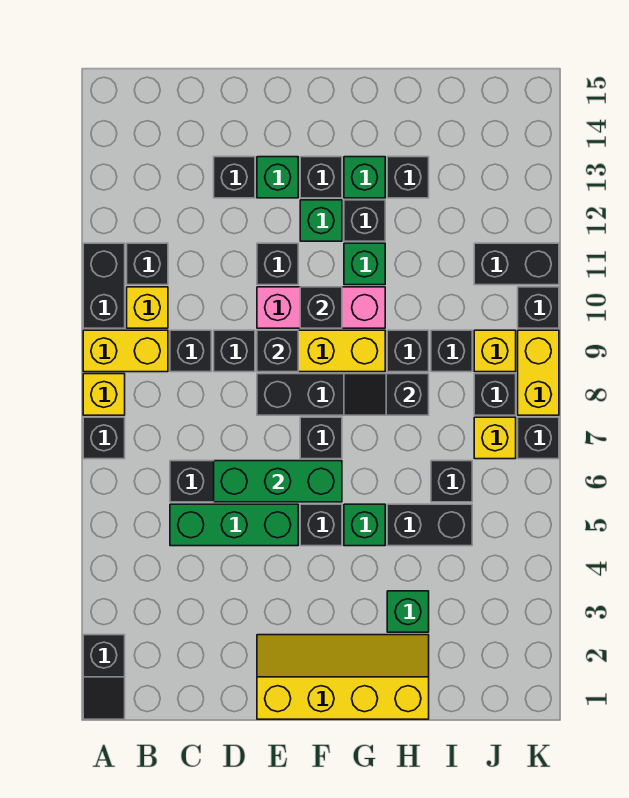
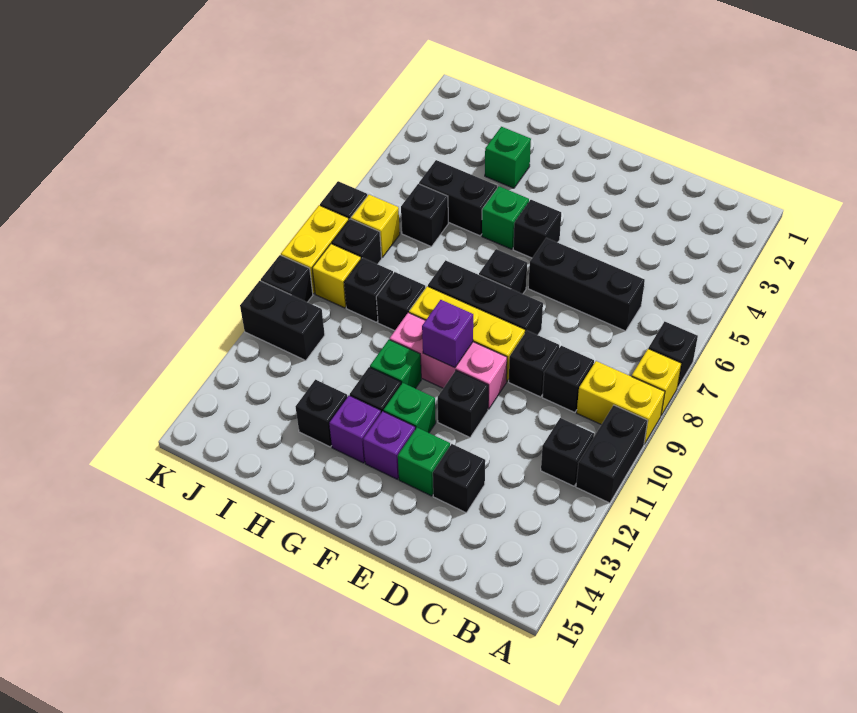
black 1x2 slope [83,635,125,719] -> none
yellow 1x1 brick [127,287,168,328] -> none
green 1x3 brick [170,504,298,546] -> none
green 1x3 brick [214,461,342,502] -> none
yellow 2x4 slope [257,635,429,719] -> none
black 1x1 brick [257,330,298,372] -> none
black 1x1 brick [300,287,342,328] -> purple 1x1 brick [422,300,473,368]
black 1x1 brick [300,157,342,198] -> purple 1x1 brick [363,411,415,479]
black 1x2 slope [344,374,429,415] -> none
green 1x1 brick [344,157,385,198] -> purple 1x1 brick [329,396,381,463]

